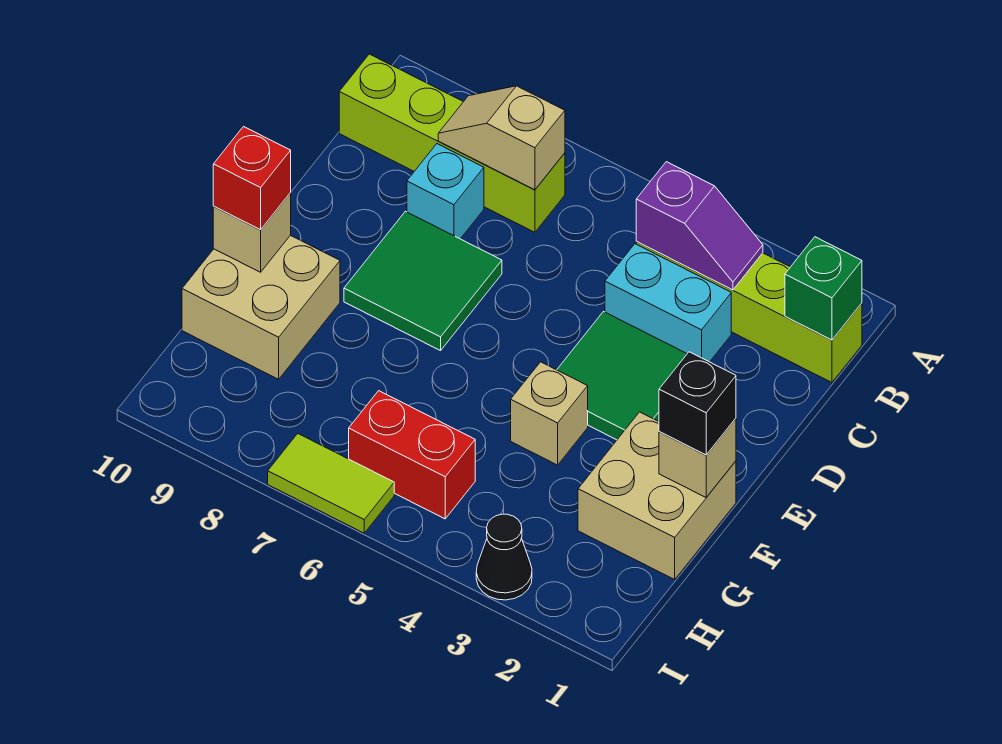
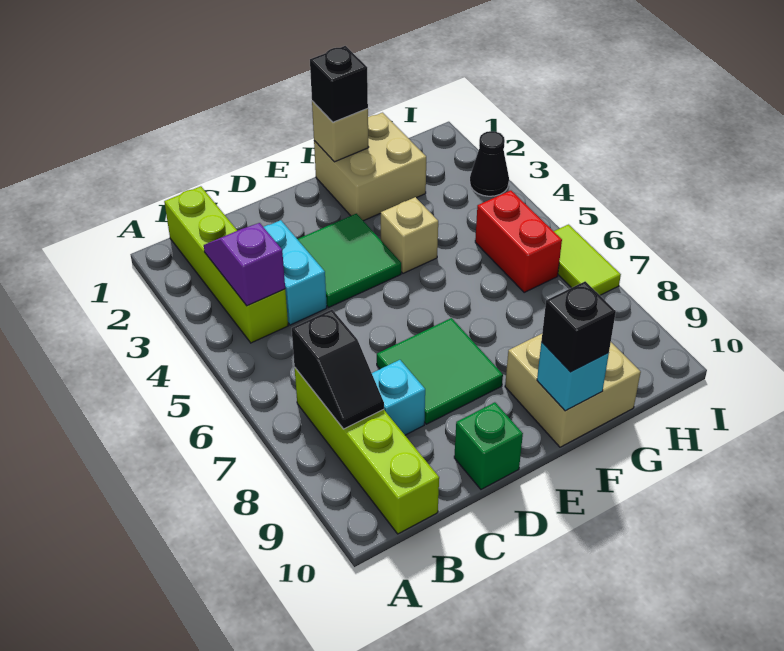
green 1x1 brick [785,237,862,340] -> green 1x1 brick moved to [454,402,523,489]
tan 1x2 slope [438,86,565,190] -> black 1x2 slope [292,310,384,429]
tan 1x1 brick [213,193,291,272] -> cyan 1x1 brick [537,342,609,411]
red 1x1 brick [213,127,291,230] -> black 1x1 brick [541,281,616,372]

